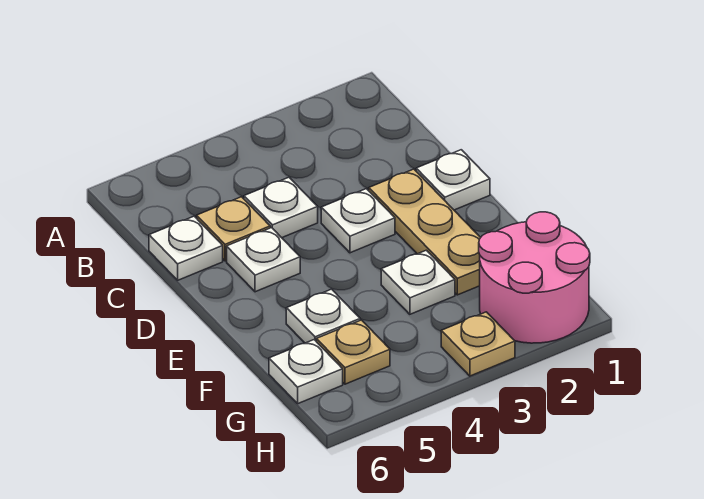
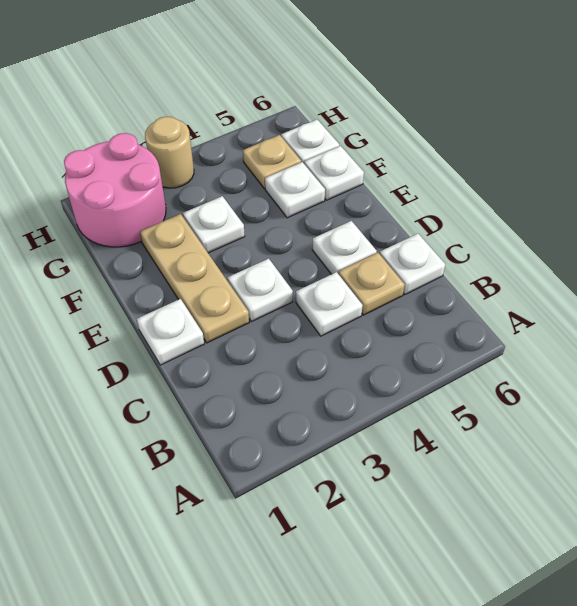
none -> white 1x1 plate [304,146,364,200]
tan 1x1 plate [441,312,515,376] -> tan 1x1 round brick [145,117,194,188]

